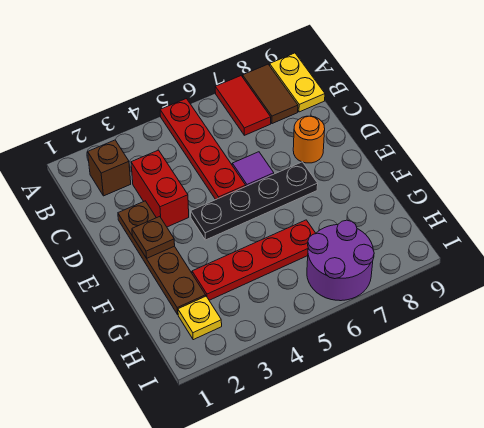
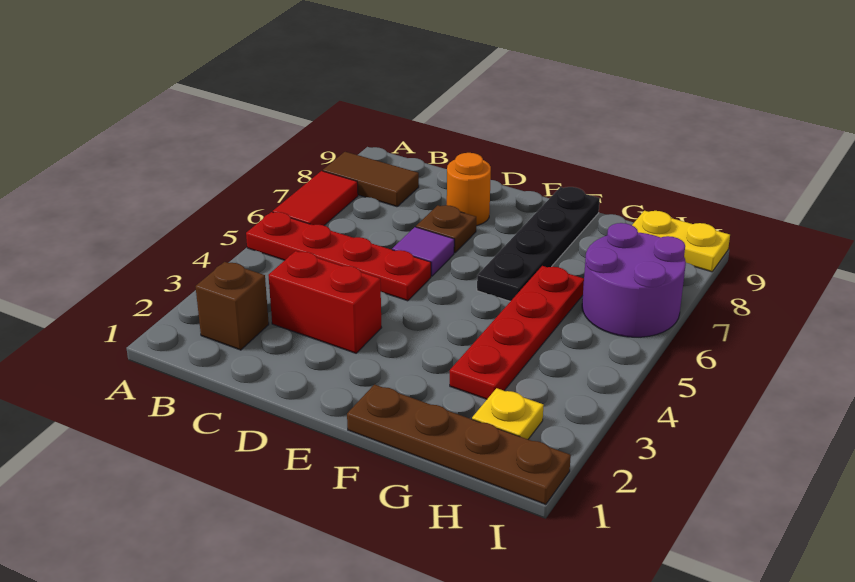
red 1x2 tile [215,76,271,135] -> red 1x2 tile turned to [273,171,358,225]
yellow 1x2 plate [270,53,325,112] -> yellow 1x2 plate moved to [632,211,730,272]
brown 1x4 plate [118,201,206,314] -> brown 1x4 plate moved to [347,384,571,505]
brown 1x1 plate [132,216,175,258] -> brown 1x1 plate moved to [416,205,476,253]
black 1x4 plate [191,162,318,240] -> black 1x4 plate moved to [477,187,600,301]

